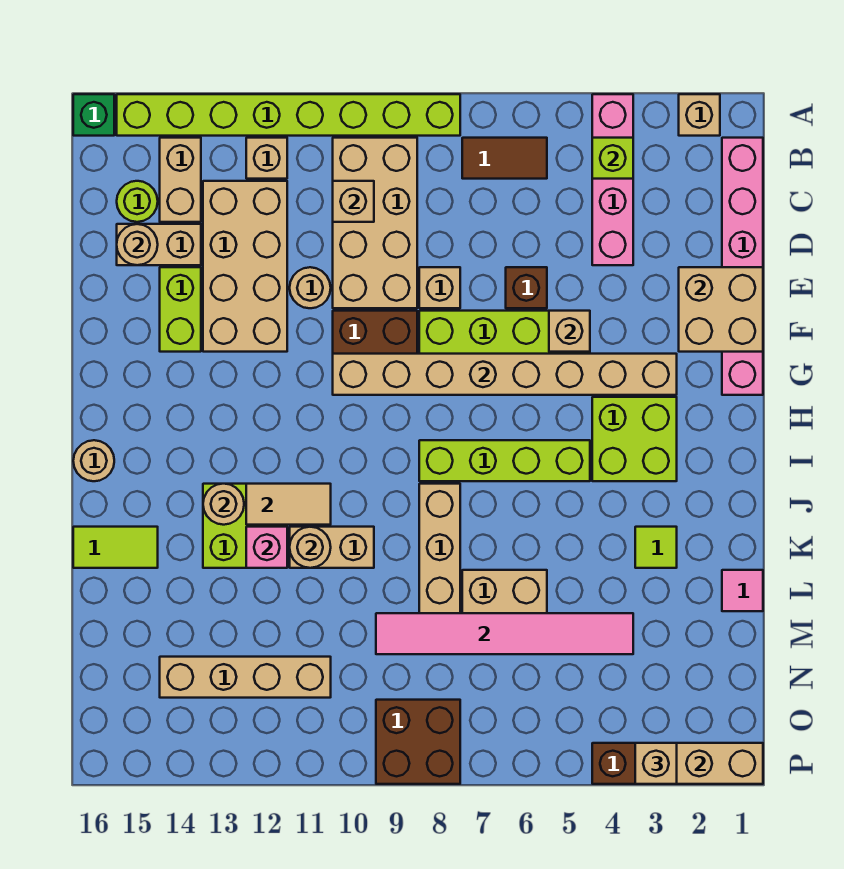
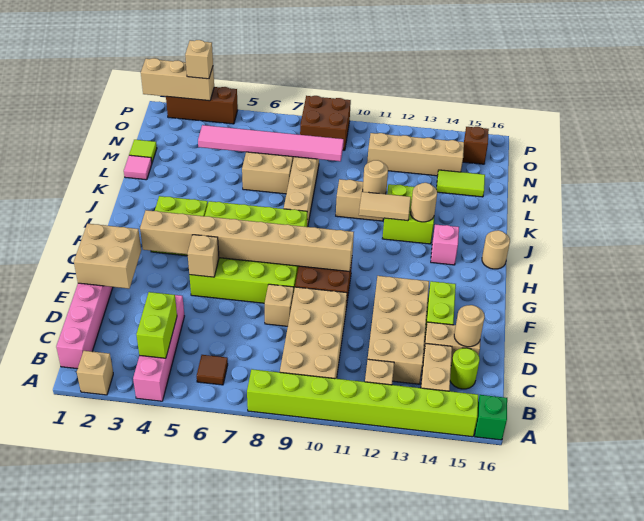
lime 1x1 brick [592,138,633,179] -> lime 1x2 brick [136,292,177,358]
brown 1x2 tile [462,138,547,179] -> brown 1x1 tile [197,355,228,385]
tan 1x1 brick [333,181,374,222] -> none
brown 1x1 brick [506,267,547,308] -> brown 1x1 brick moved to [463,127,489,164]
tan 1x1 round brick [290,267,331,308] -> none
lime 1x1 tile [635,527,677,568] -> lime 1x1 tile moved to [129,140,157,162]
pink 1x1 brick [246,527,287,568] -> pink 1x1 brick moved to [431,224,459,265]
lime 1x2 tile [73,527,158,568] -> lime 1x2 tile moved to [436,170,485,197]

